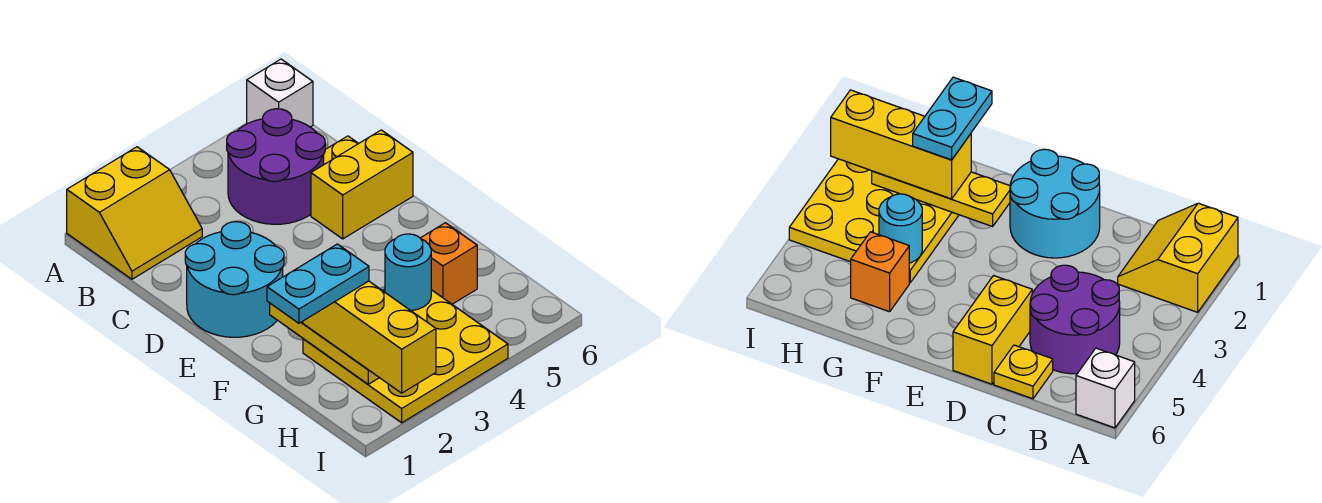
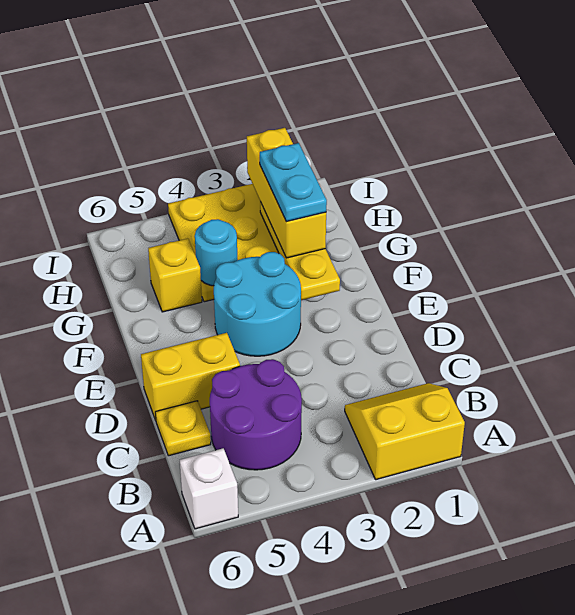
cyan 2x2 round brick [185,222,284,337] -> cyan 2x2 round brick moved to [214,252,301,356]
cyan 1x2 plate [267,244,369,323] -> cyan 1x2 plate turned to [260,143,327,222]
orange 1x1 brick [421,223,477,304] -> yellow 1x1 brick [148,239,202,312]

